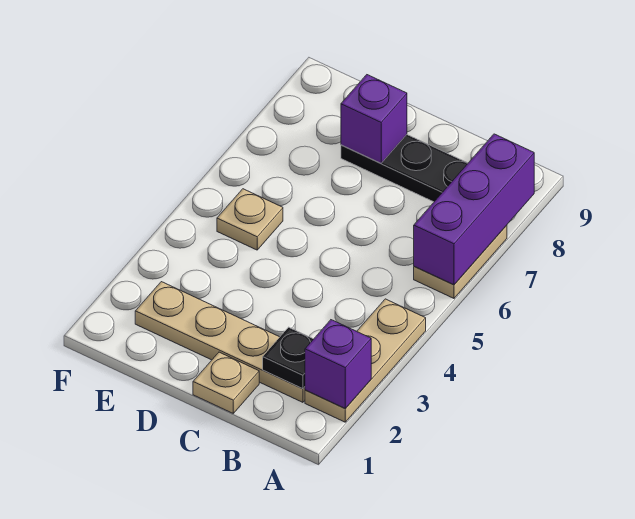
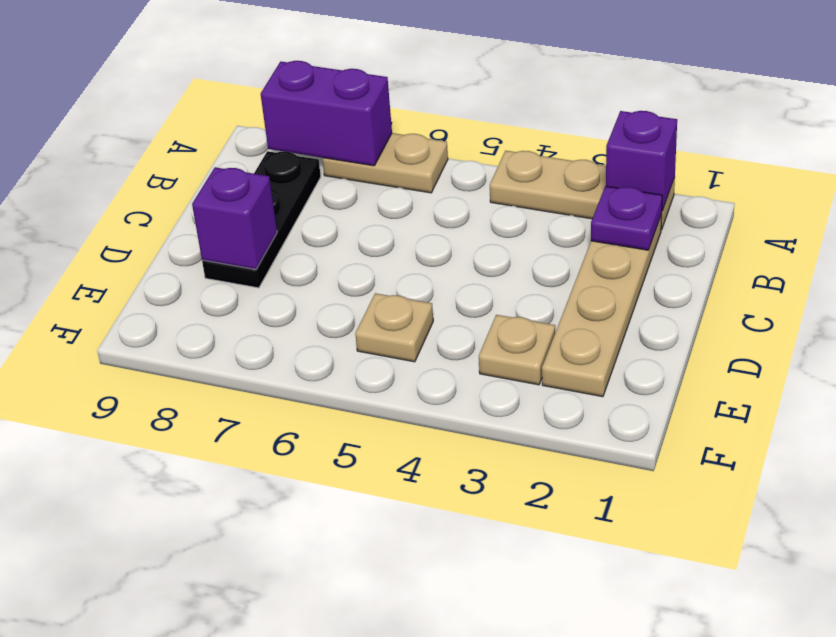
purple 1x3 brick [414,134,534,285] -> purple 1x2 brick [261,61,392,166]
black 1x1 plate [263,327,313,389] -> purple 1x1 plate [591,186,662,250]
tan 1x1 plate [193,352,259,413] -> tan 1x1 plate moved to [479,315,555,385]

